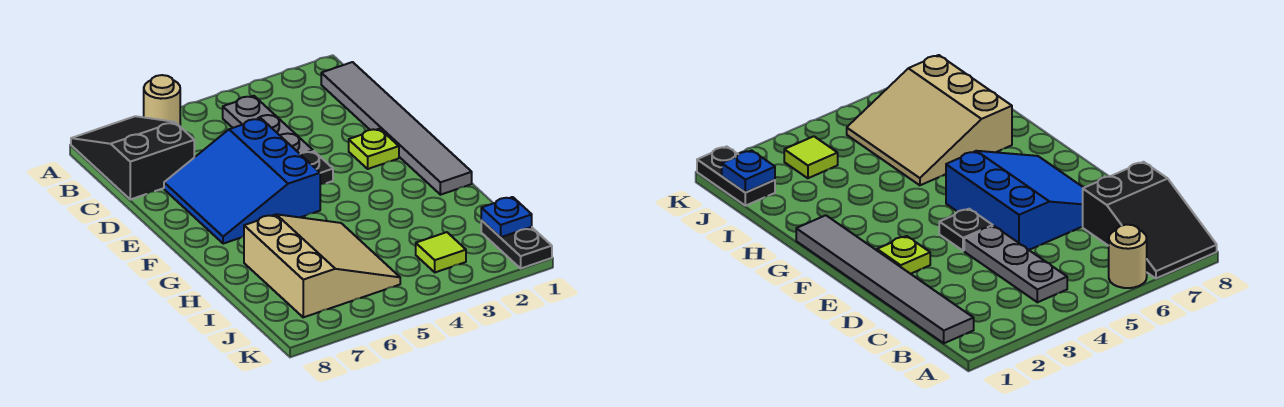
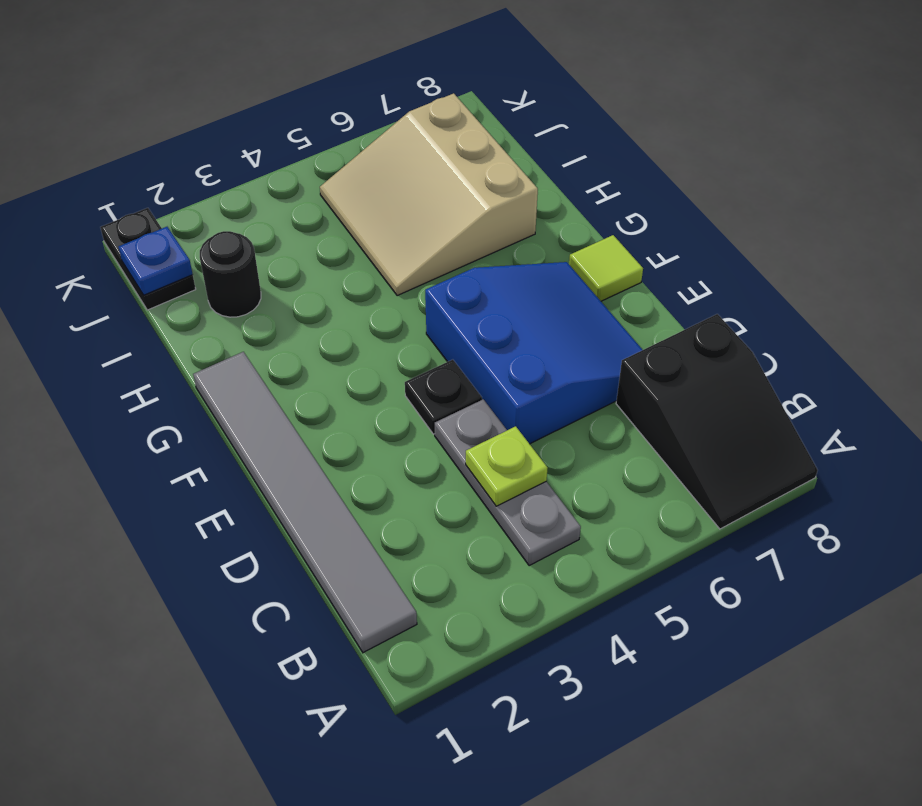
tan 1x1 round brick [144,75,180,126] -> none
lime 1x1 plate [349,129,399,169] -> lime 1x1 plate moved to [466,426,547,506]
none -> black 1x1 round brick [200,231,261,317]
lime 1x1 tile [416,232,466,272] -> lime 1x1 tile moved to [569,235,643,301]

